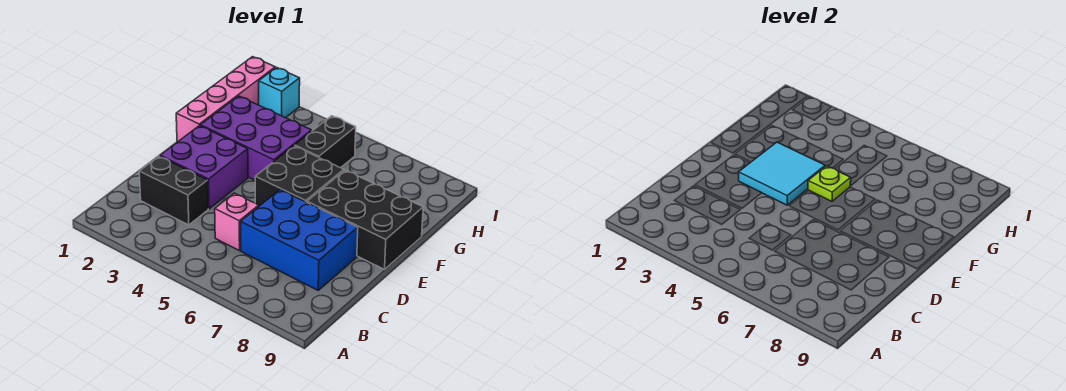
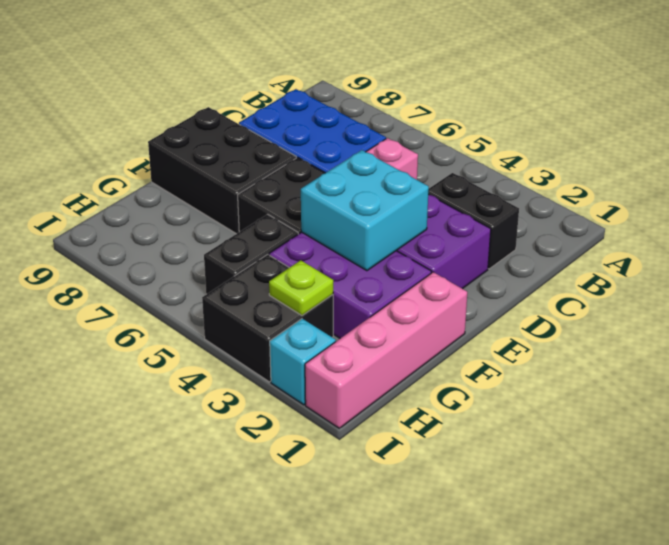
cyan 2x2 tile [739,142,825,205] -> cyan 2x2 brick [301,150,429,271]
lime 1x1 plate [808,166,851,201] -> lime 1x1 plate moved to [269,260,333,316]
none -> black 2x2 brick [202,254,333,382]

